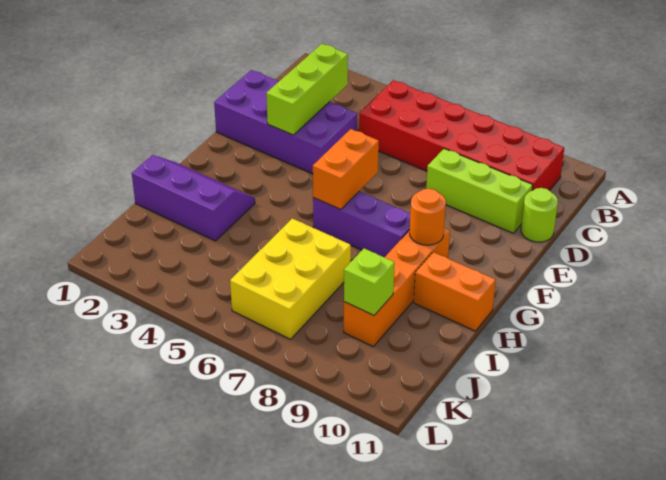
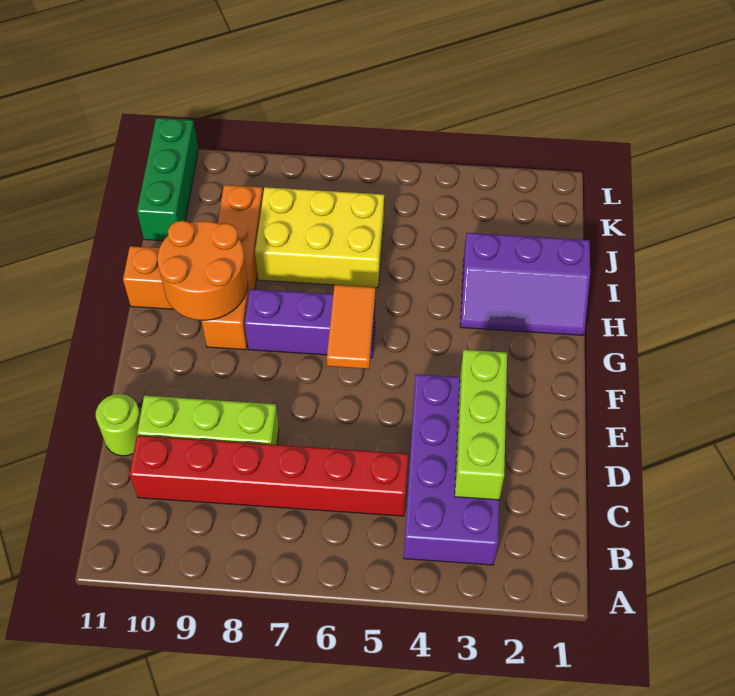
red 2x6 brick [359,80,564,191] -> red 1x6 brick [130,435,408,516]
purple 2x4 brick [214,70,357,174] -> purple 2x4 brick turned to [404,374,499,565]
orange 1x2 brick [313,129,379,210] -> orange 1x2 tile [327,285,376,369]
orange 1x1 round brick [410,189,446,245] -> orange 2x2 round brick [157,221,248,321]
yellow 2x3 brick [230,218,351,339] -> yellow 2x3 brick turned to [255,187,384,288]
lime 1x1 brick [344,248,395,315] -> none
none -> green 1x3 brick [137,118,198,241]

